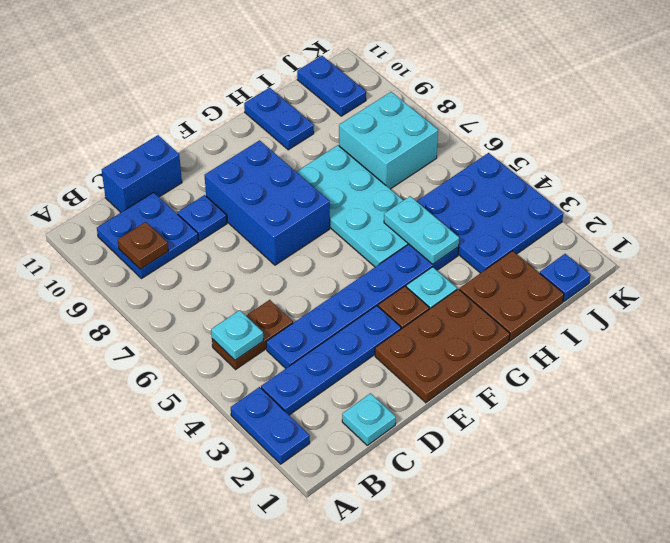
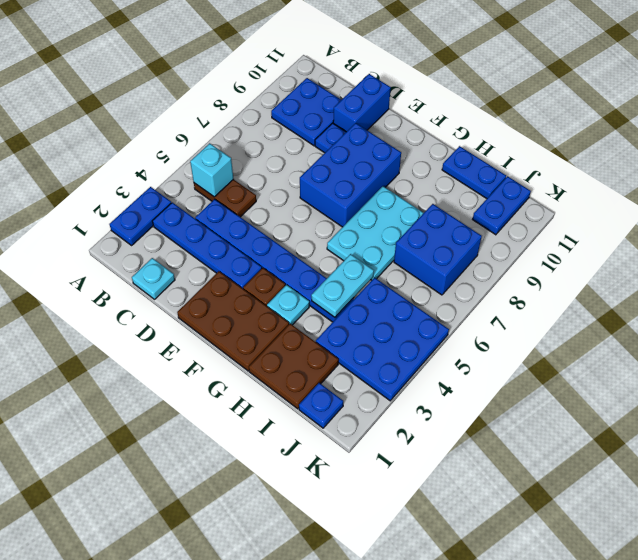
cyan 1x1 plate [211,310,263,360] -> cyan 1x1 brick [190,143,233,197]
brown 1x1 plate [118,222,168,269] -> none
blue 1x2 brick [102,135,182,212] -> blue 1x2 brick turned to [333,74,391,132]
cyan 2x4 plate [296,145,408,267] -> cyan 2x3 plate [327,186,423,280]
blue 1x2 plate [244,88,314,150] -> blue 1x2 plate turned to [442,146,506,199]
cyan 2x2 brick [339,92,438,189] -> blue 2x2 brick [394,204,482,295]

